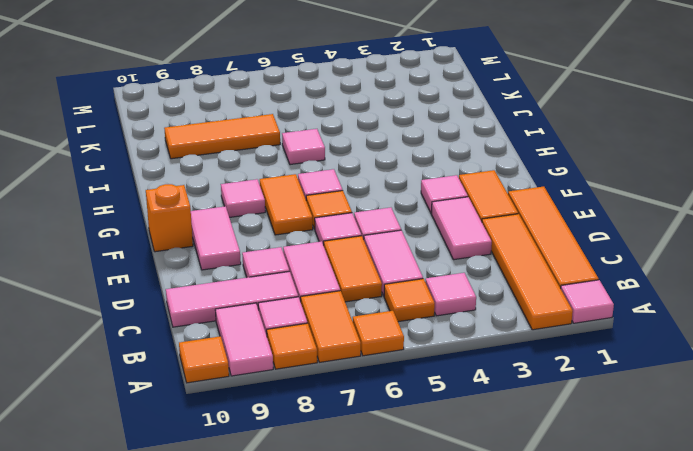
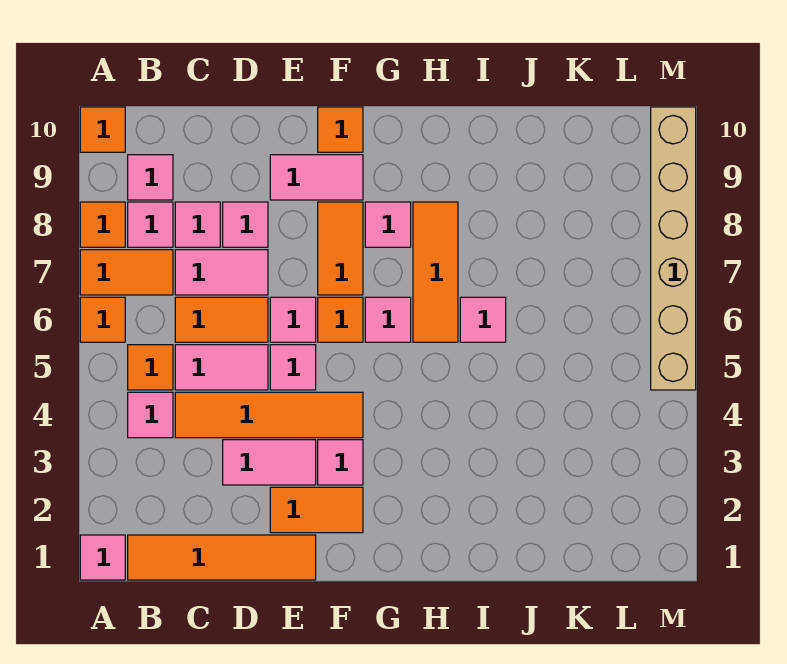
orange 1x4 tile [482,214,573,330] -> orange 1x4 tile moved to [175,392,363,438]
pink 1x2 tile [215,303,273,376] -> pink 1x1 tile [128,155,173,200]
pink 1x3 tile [166,272,298,327] -> pink 1x1 tile [175,202,220,247]
orange 1x2 tile [260,174,313,235] -> orange 1x2 tile turned to [318,202,363,295]
orange 1x1 brick [146,184,193,252] -> orange 1x1 tile [318,107,363,152]
orange 1x3 tile [164,114,280,159] -> orange 1x3 tile moved to [413,202,458,342]
none -> tan 1x6 brick [651,107,696,390]

